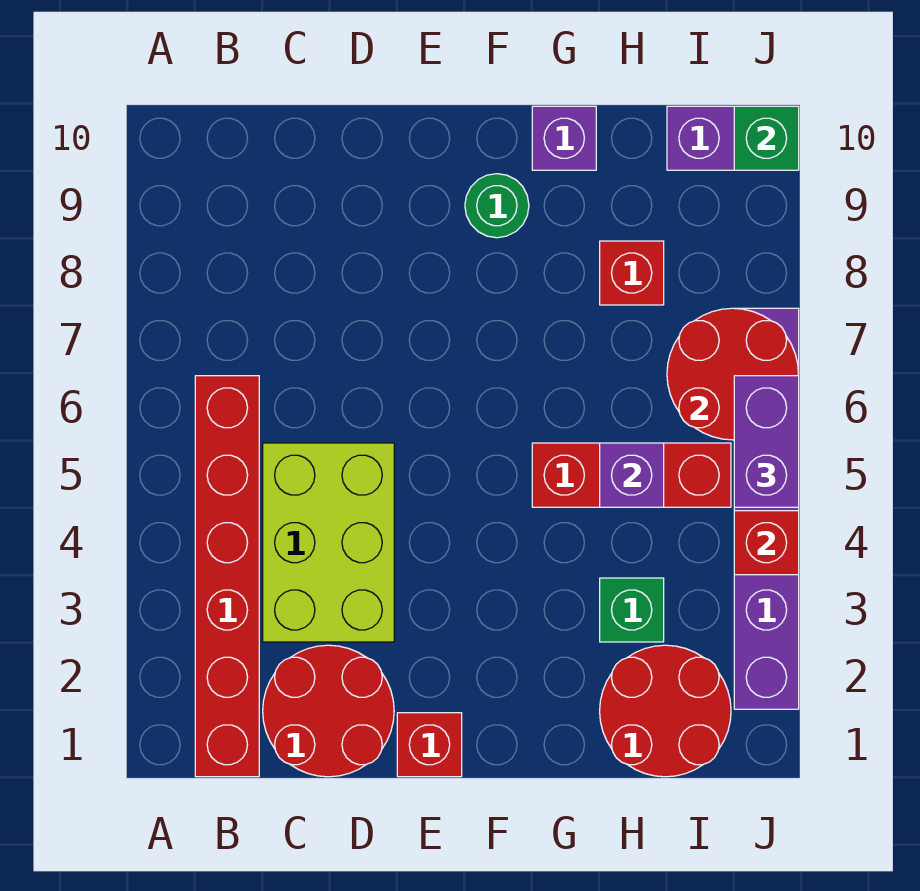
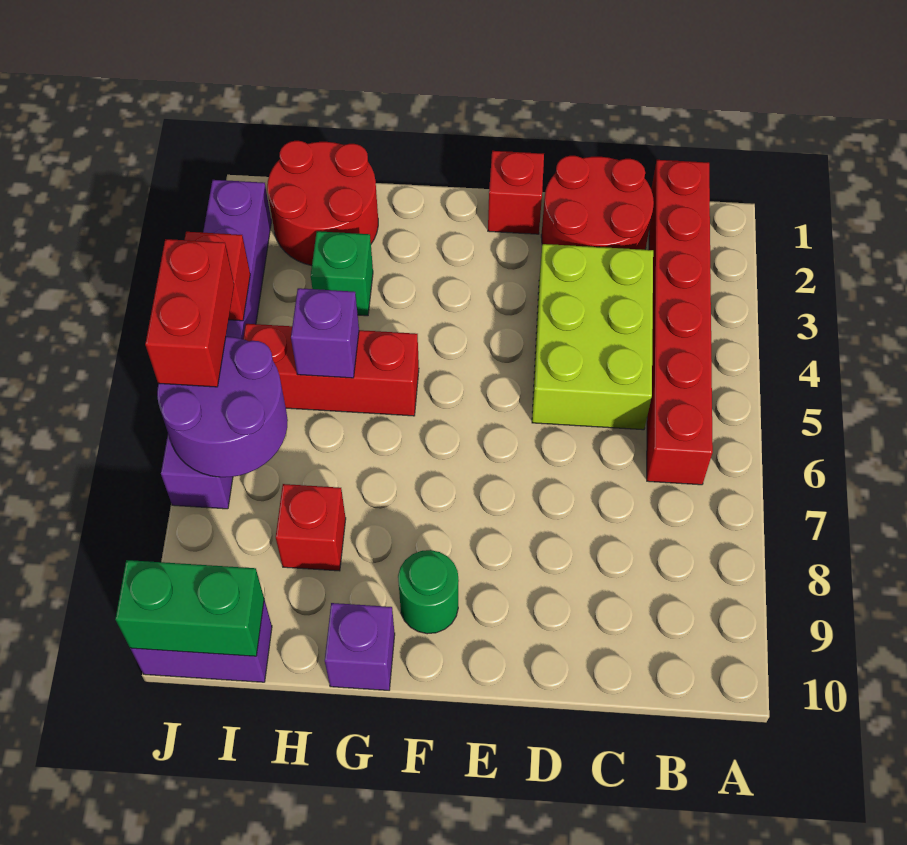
red 2x2 round brick [667,308,799,440] -> purple 2x2 round brick [157,336,288,477]
purple 1x2 brick [734,376,799,507] -> red 1x2 brick [145,239,234,387]
green 1x1 brick [734,106,799,170] -> green 1x2 brick [115,560,264,656]

